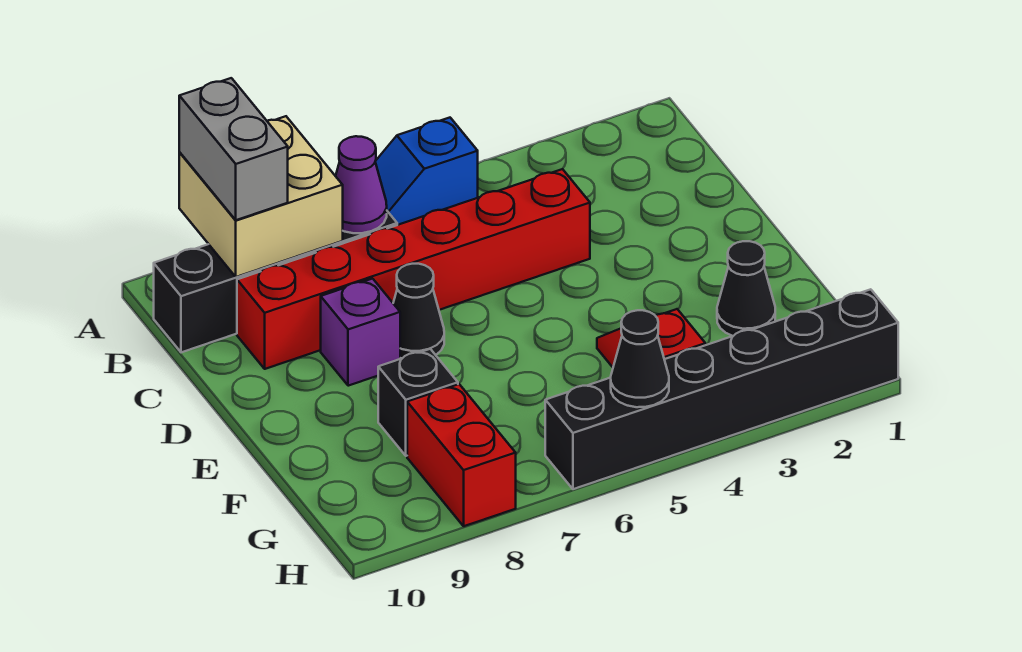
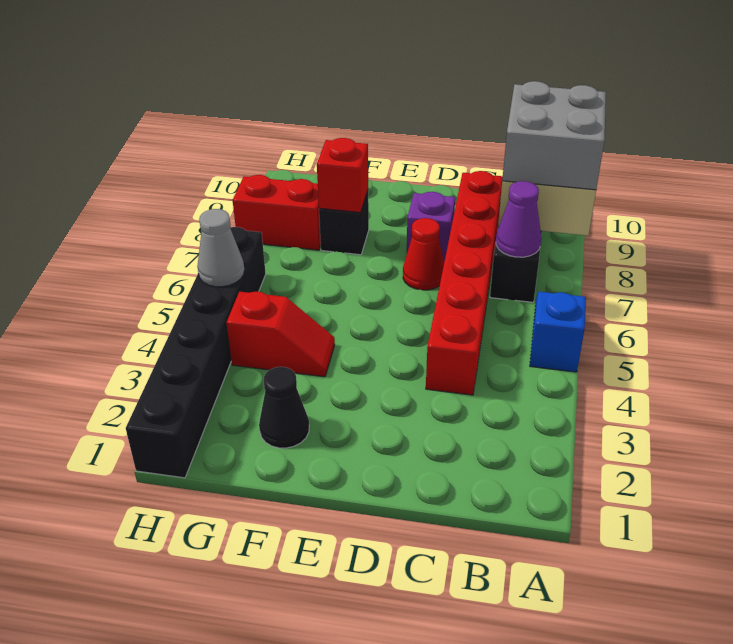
grey 1x2 brick [179,78,288,220] -> grey 2x2 brick [502,81,606,190]
black 1x1 cone [393,264,444,358] -> red 1x1 cone [403,218,444,290]
none -> red 1x1 brick [317,138,368,213]
black 1x1 cone [611,310,669,407] -> grey 1x1 cone [197,209,244,287]

